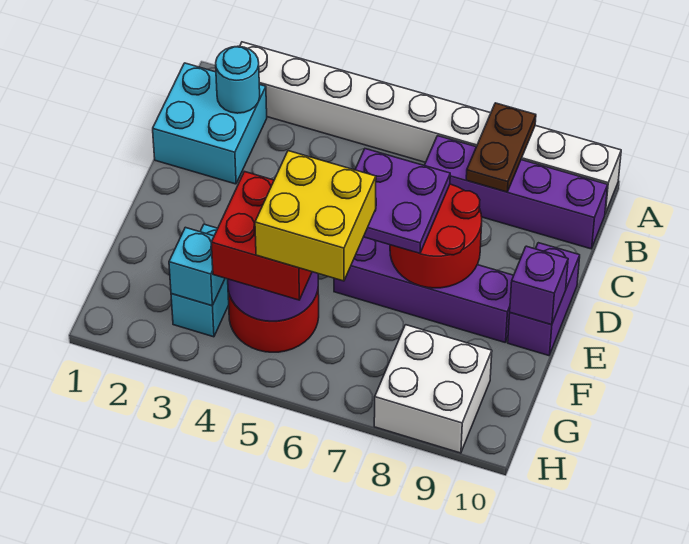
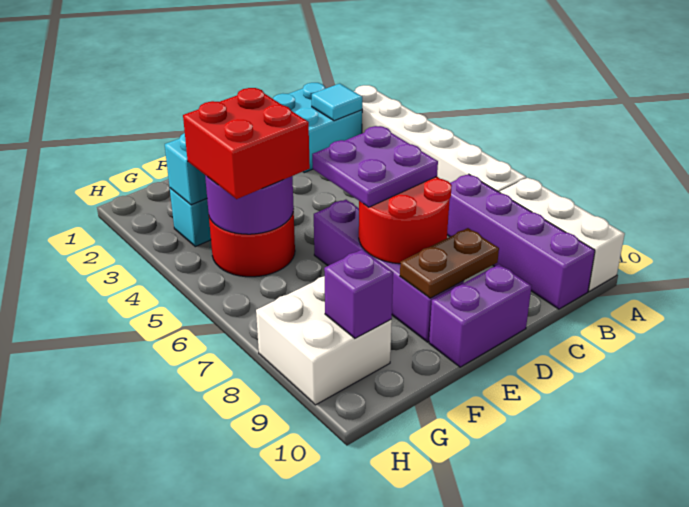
brown 1x2 plate [466,103,536,192] -> brown 1x2 plate moved to [400,228,499,298]
cyan 1x1 round brick [216,46,260,113] -> cyan 1x1 tile [312,83,362,121]
purple 1x1 brick [510,246,568,325] -> purple 1x1 brick moved to [324,250,393,338]
yellow 2x2 brick [255,151,376,281] -> none

